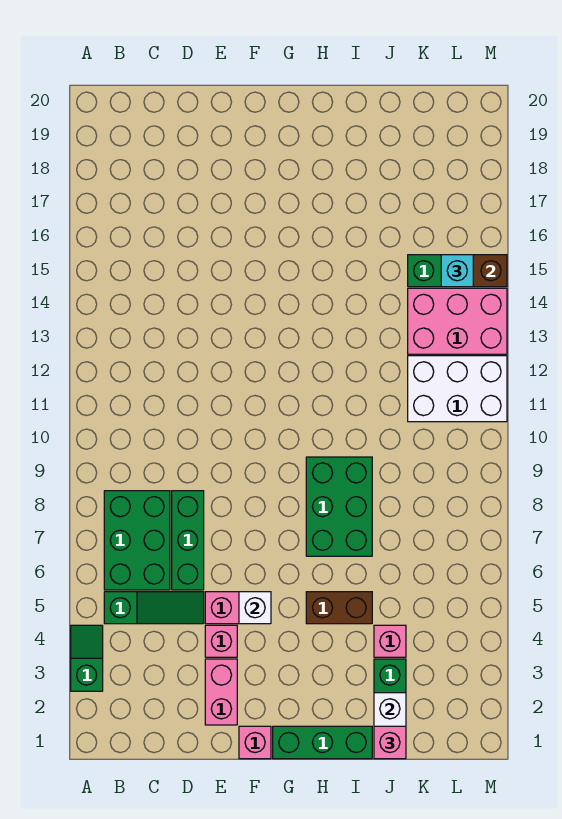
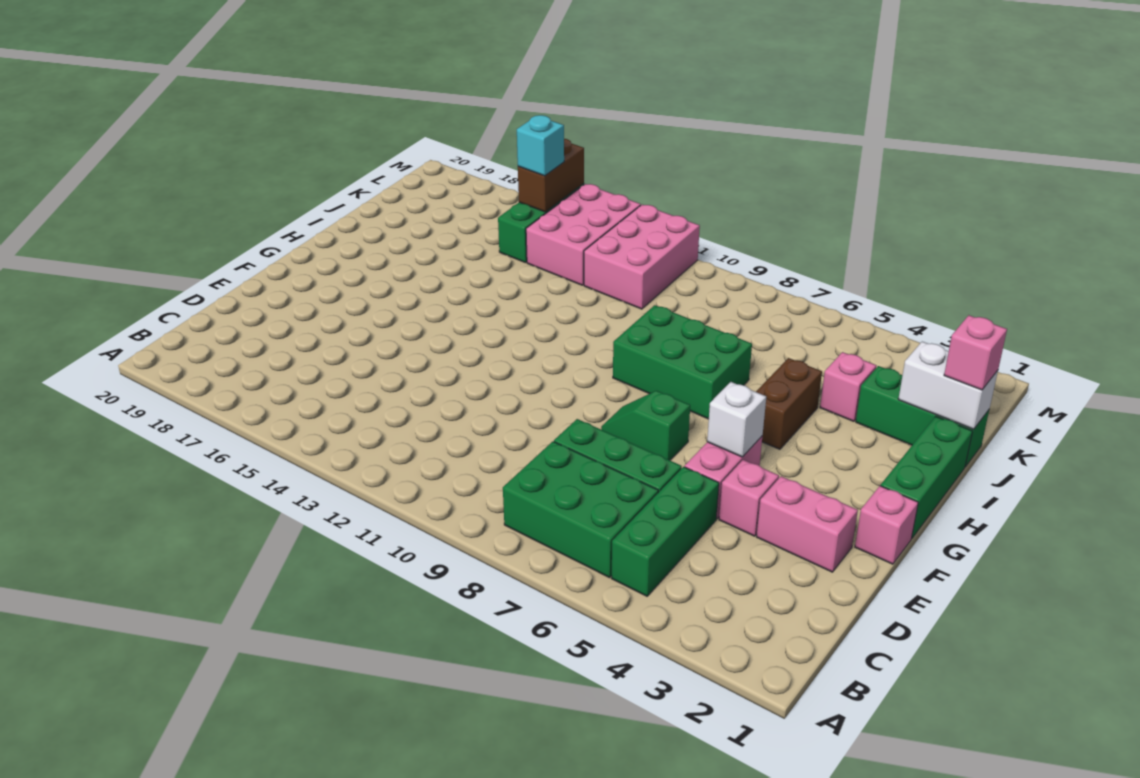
green 1x2 slope [71,625,103,691] -> green 1x2 slope moved to [601,391,690,460]
green 1x3 slope [104,592,204,624] -> green 1x3 brick [611,467,719,596]
white 2x3 brick [408,356,507,422] -> pink 2x3 brick [584,205,700,309]

